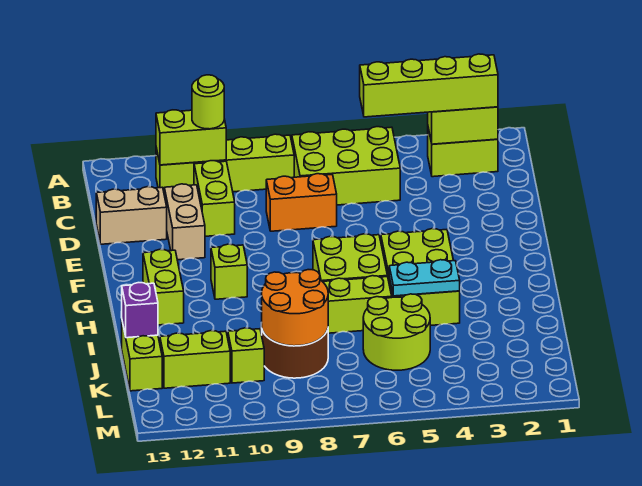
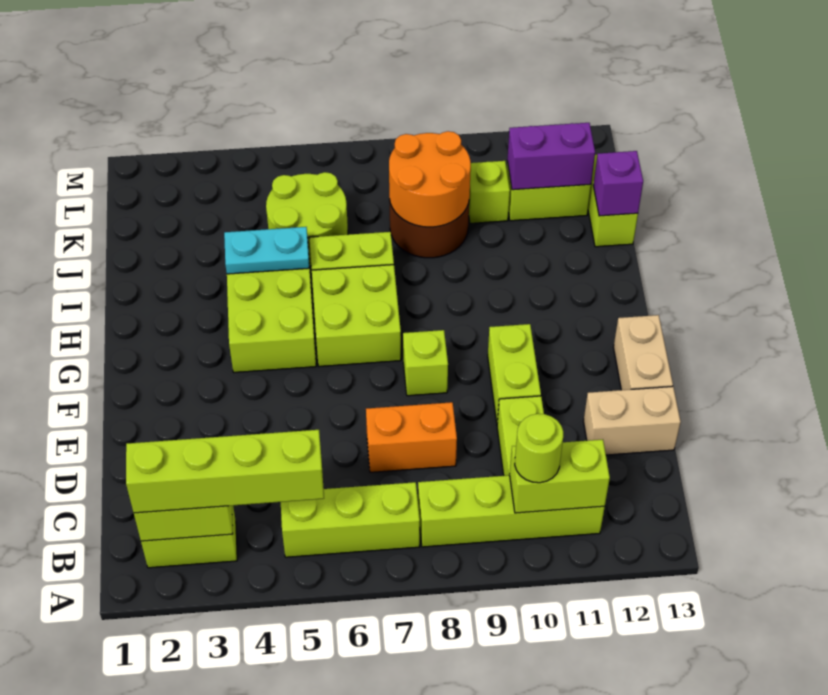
lime 2x3 brick [292,127,400,205] -> lime 1x3 brick [281,482,420,557]
tan 1x2 brick [164,184,205,260] -> tan 1x2 brick moved to [614,315,673,390]
lime 1x1 brick [211,244,247,299] -> lime 1x1 brick moved to [403,330,448,396]
lime 1x2 brick [143,249,184,325] -> lime 1x2 brick moved to [488,324,541,423]
none -> purple 1x2 brick [507,123,595,190]

